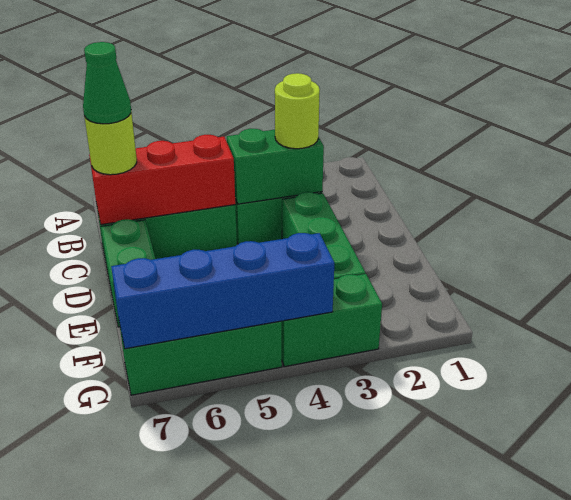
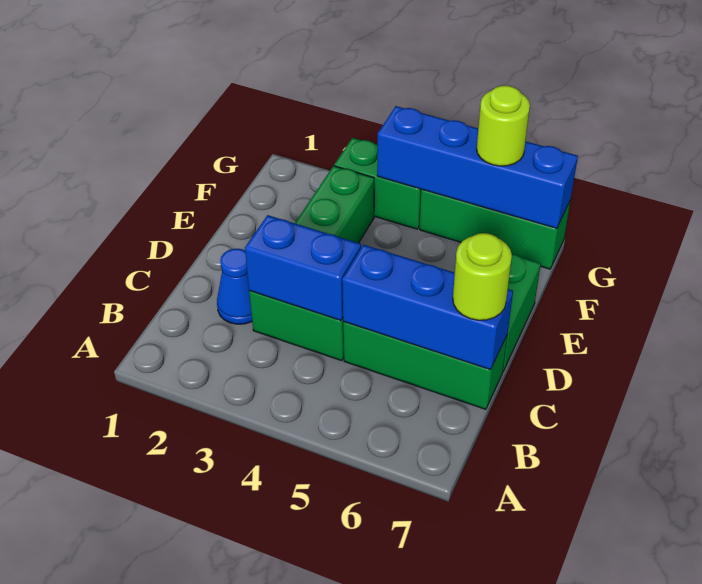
none -> blue 1x1 cone [217,249,252,324]
green 1x2 brick [227,129,324,204] -> blue 1x2 brick [245,215,361,321]
lime 1x1 round brick [275,73,320,149] -> lime 1x1 round brick moved to [477,86,530,166]
red 1x3 brick [89,135,236,225] -> blue 1x3 brick [342,245,513,370]
green 1x1 cone [83,42,131,124] -> none

